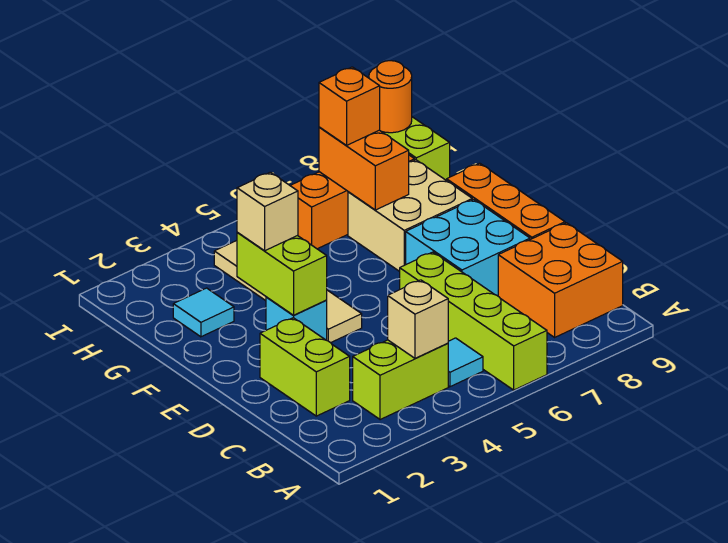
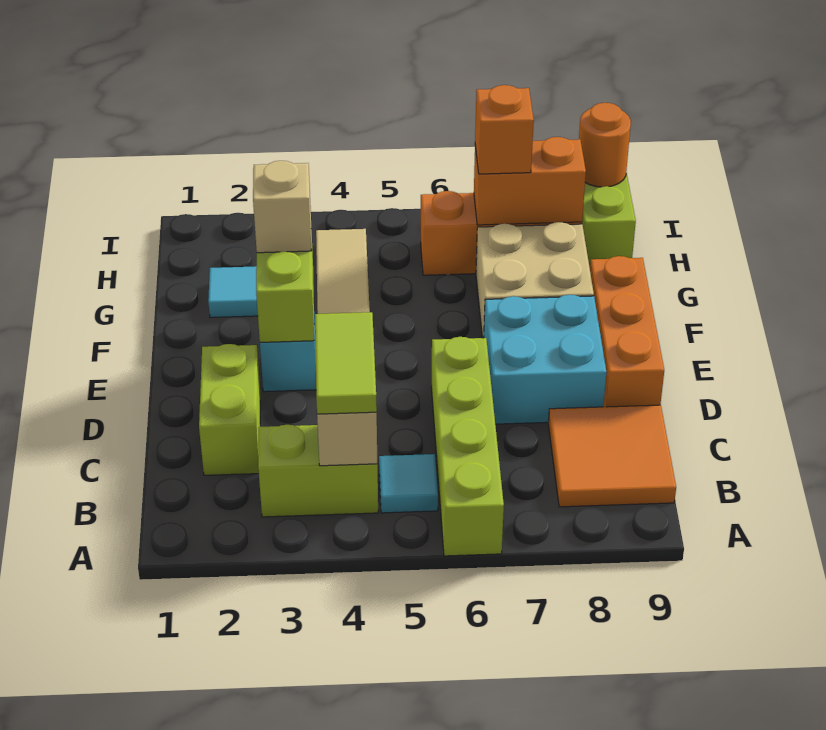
none -> lime 1x2 tile [315,312,377,414]
orange 2x2 brick [498,223,623,337] -> orange 2x2 tile [548,405,676,507]
orange 1x2 brick [319,127,409,210] -> orange 1x2 brick turned to [474,137,586,225]

